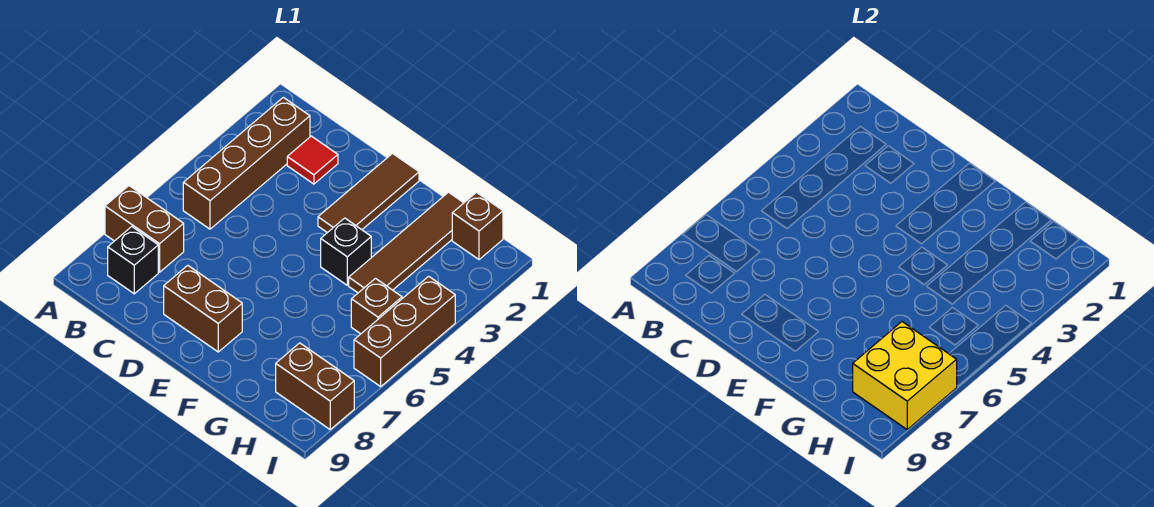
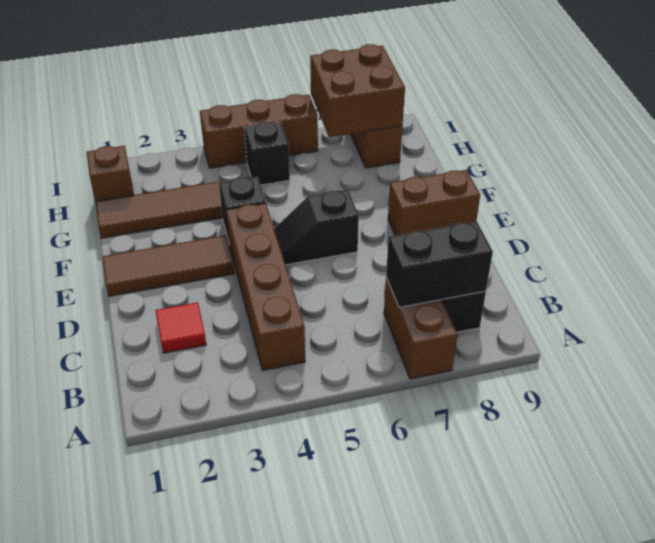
brown 1x4 brick [183,97,310,229] -> brown 1x4 brick turned to [226,203,305,371]
none -> black 1x2 brick [386,221,493,308]
brown 1x2 brick [164,265,242,352] -> brown 1x2 brick turned to [388,170,480,235]
none -> black 1x2 slope [274,190,359,265]
brown 1x1 brick [351,279,402,334] -> black 1x1 brick [244,122,290,185]
yellow 2x2 brick [853,322,957,429] -> brown 2x2 brick [310,44,405,137]

